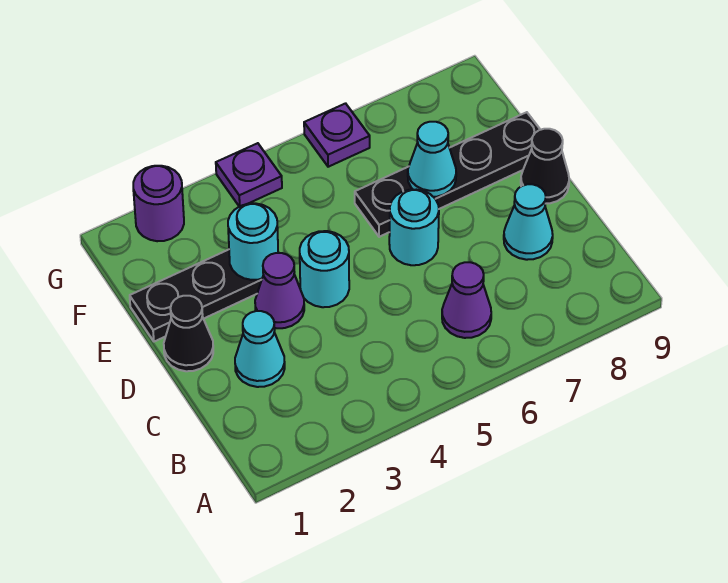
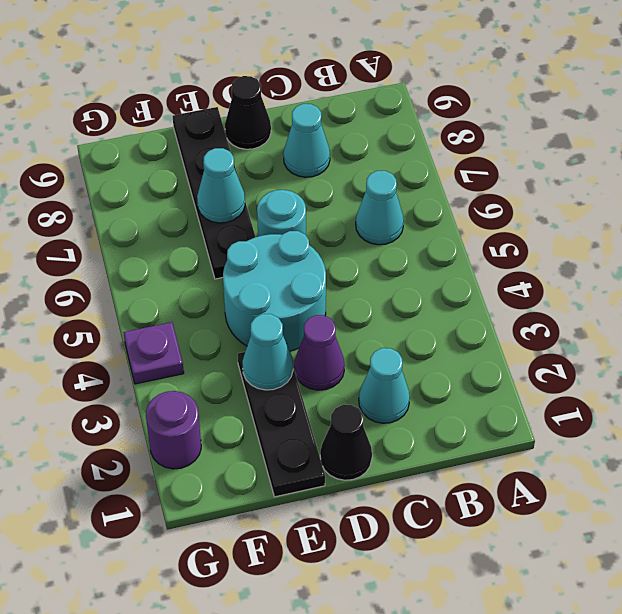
purple 1x1 cone [442,262,491,338] -> cyan 1x1 cone [356,171,404,245]
cyan 1x1 round brick [300,231,349,307] -> cyan 2x2 round brick [223,231,326,351]
cyan 1x1 round brick [228,203,278,280] -> cyan 1x1 cone [242,314,293,390]
purple 1x1 plate [304,103,370,167] -> none

